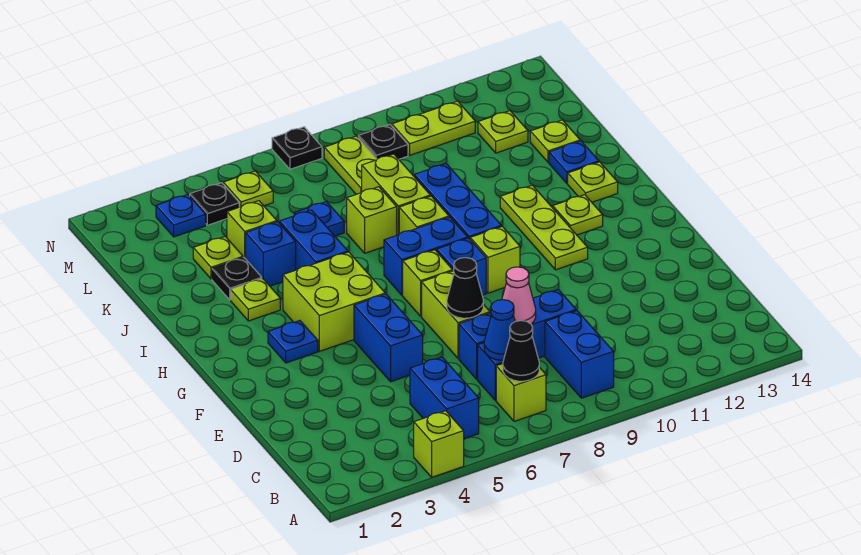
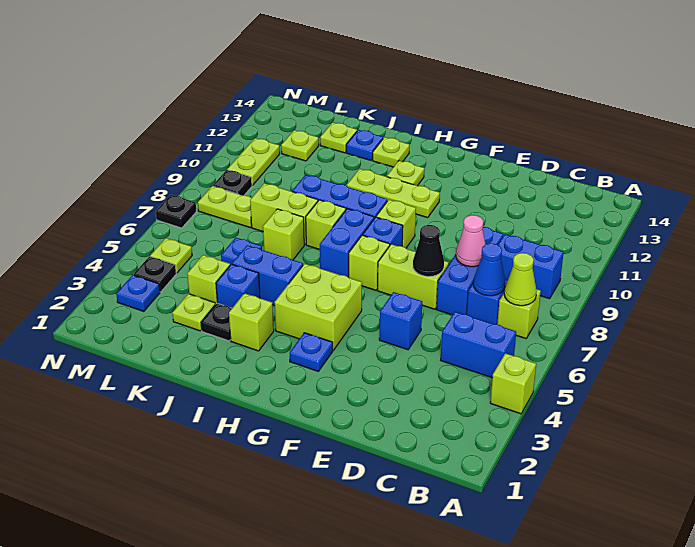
black 1x1 cone [503,321,539,381] -> lime 1x1 cone [504,253,537,306]
blue 1x2 brick [354,294,423,382] -> blue 1x1 brick [379,292,422,350]
lime 1x1 plate [231,278,280,321] -> lime 1x1 brick [229,293,274,351]

